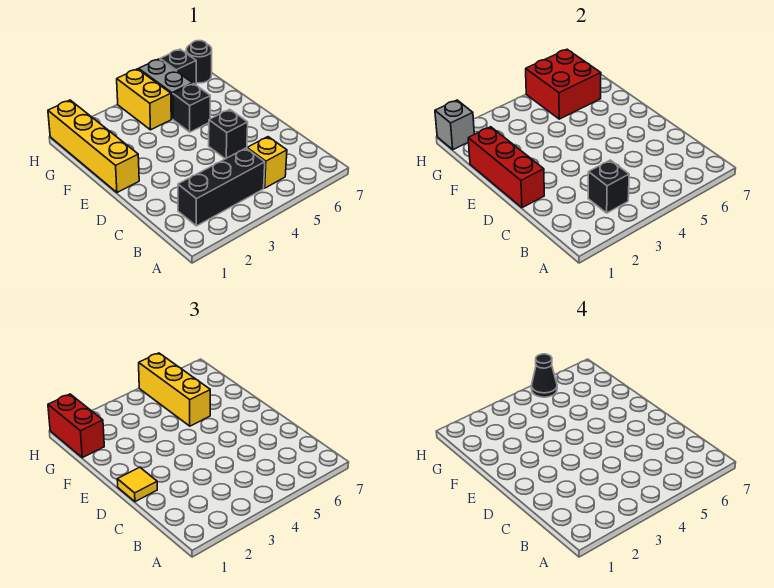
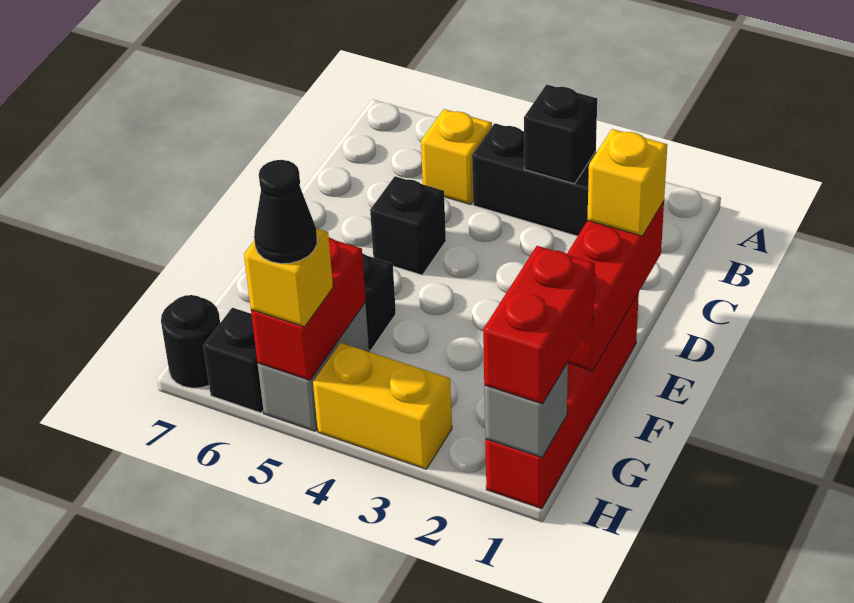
yellow 1x1 tile [117,467,157,502] -> yellow 1x1 brick [587,129,667,236]
yellow 1x4 brick [48,100,139,193] -> red 1x4 brick [485,293,639,509]
yellow 1x3 brick [139,353,210,426] -> yellow 1x1 brick [244,228,333,327]
yellow 1x2 brick [117,69,171,130] -> yellow 1x2 brick turned to [313,343,452,469]
red 2x2 brick [526,49,601,119] -> red 1x2 brick [251,237,366,380]

